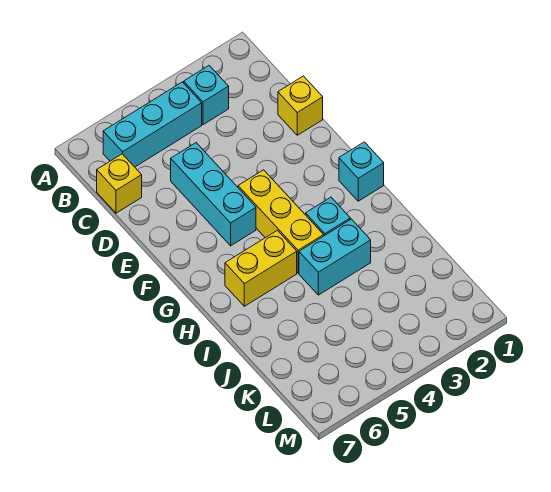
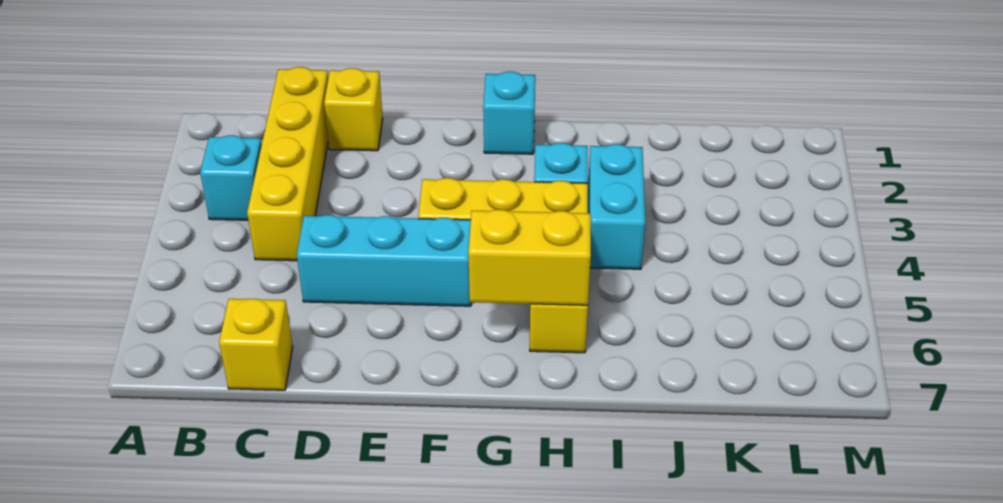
cyan 1x3 brick [103,82,202,167] -> none
none -> yellow 1x4 brick [247,67,328,261]
none -> yellow 1x2 brick [468,210,591,305]

